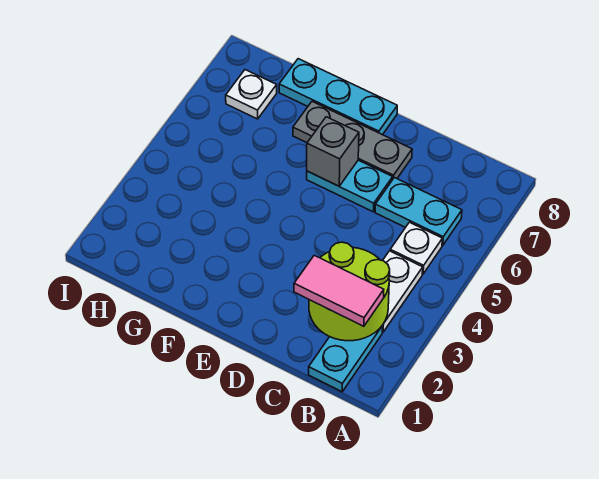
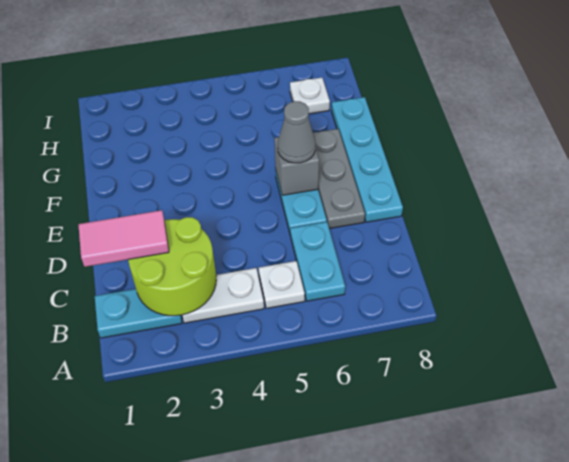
pink 1x2 tile [294,255,384,326] -> pink 1x2 tile turned to [78,210,169,267]
none -> grey 1x1 cone [278,101,316,163]
cyan 1x3 plate [279,59,397,135] -> cyan 1x4 plate [331,97,403,222]

